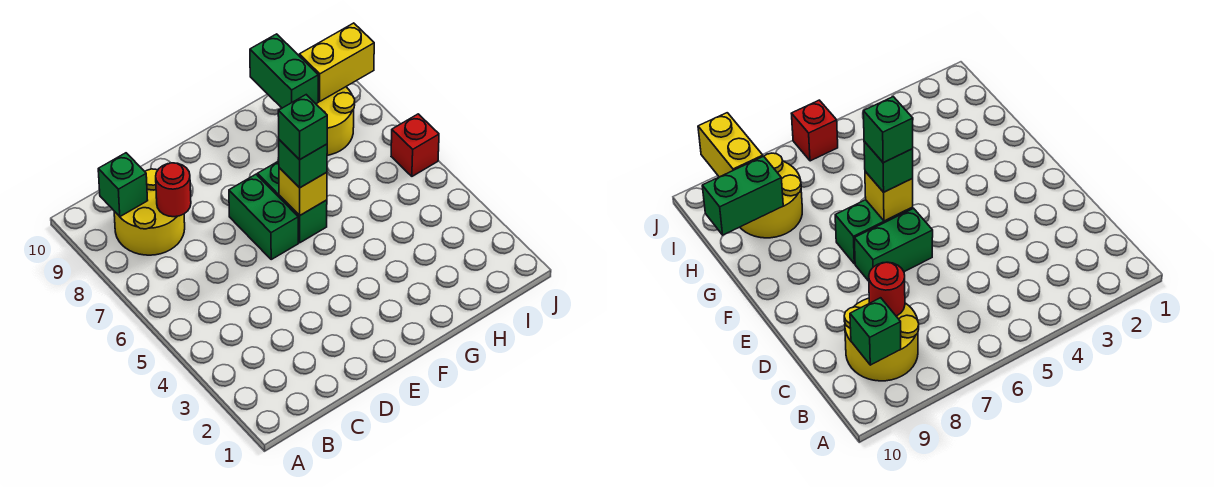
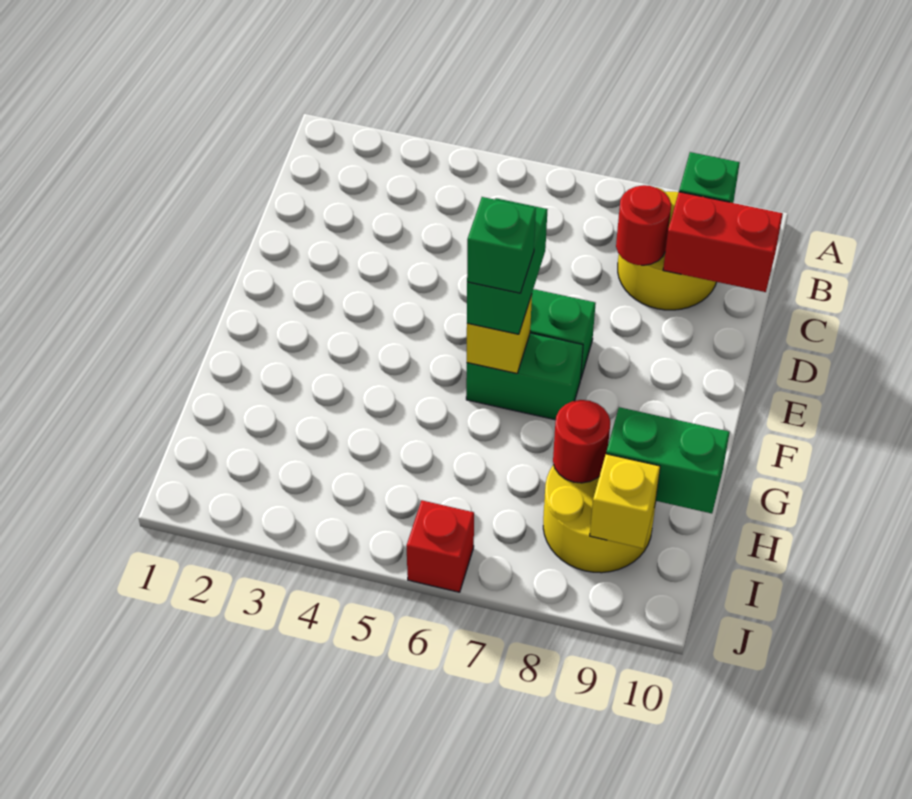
none -> red 1x2 brick [663,192,783,292]
green 1x1 brick [279,140,327,188] -> green 1x2 brick [467,198,548,334]
none -> red 1x1 round brick [553,400,610,483]
yellow 1x2 brick [299,23,374,101] -> yellow 1x1 brick [590,454,660,548]

